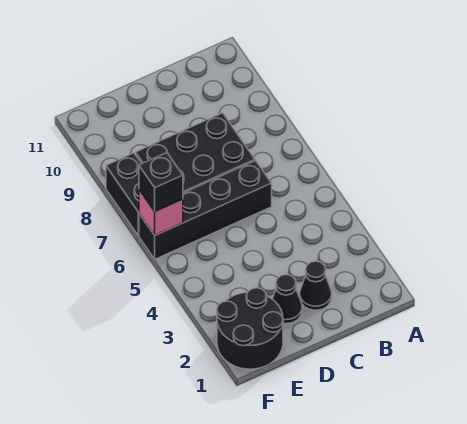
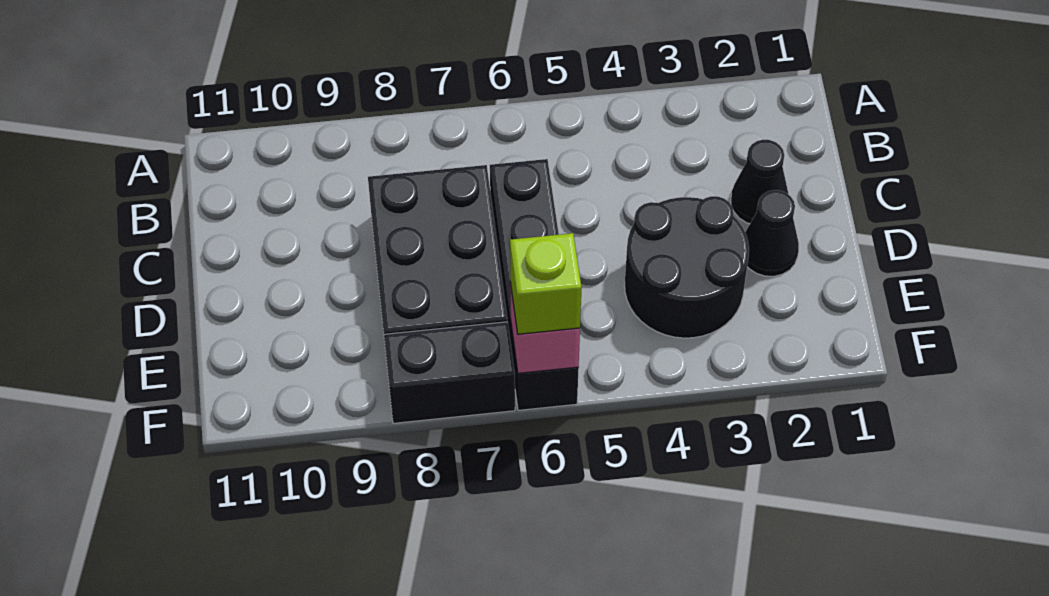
black 2x2 round brick [217,288,283,369] -> black 2x2 round brick moved to [625,196,749,338]
black 1x1 brick [139,153,183,211] -> lime 1x1 brick [510,233,582,334]

